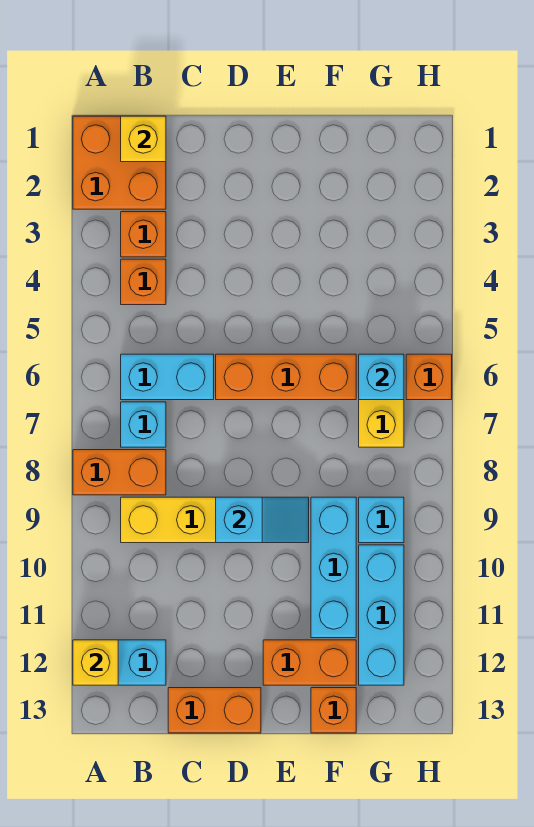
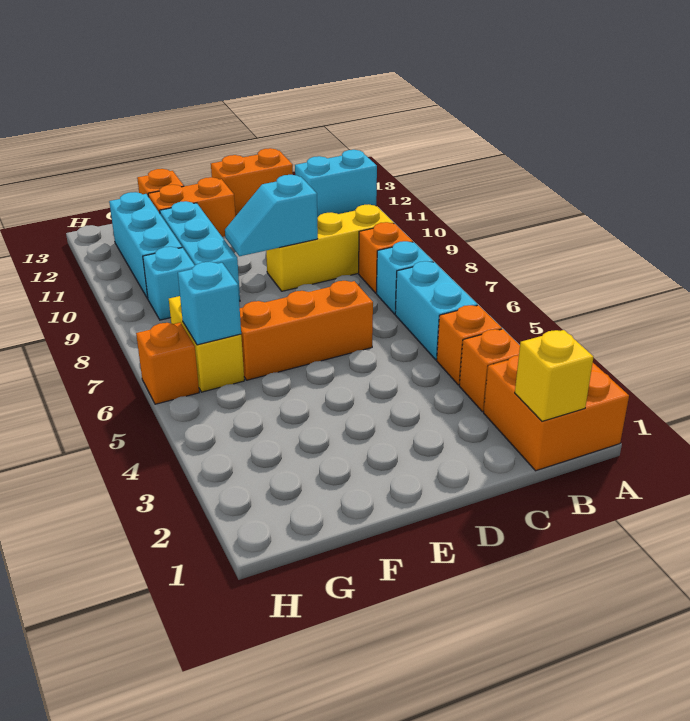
orange 1x2 brick [73,450,166,495] -> orange 1x1 brick [359,222,413,293]
yellow 1x1 brick [73,640,118,685] -> none
cyan 1x2 brick [121,354,214,400] -> cyan 1x2 brick turned to [395,261,478,360]

